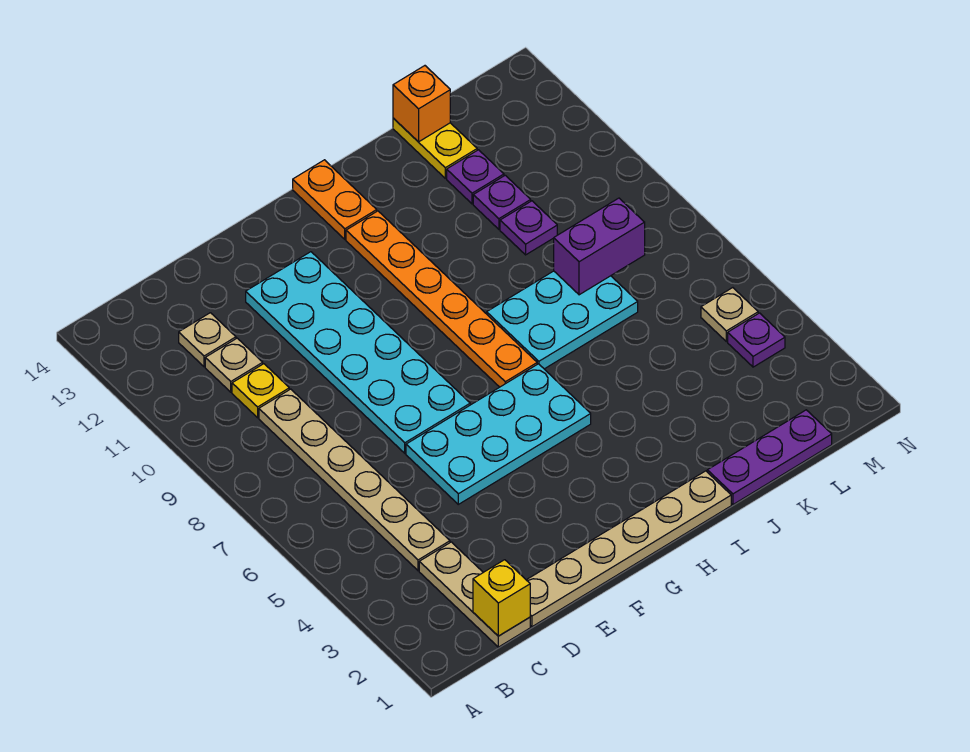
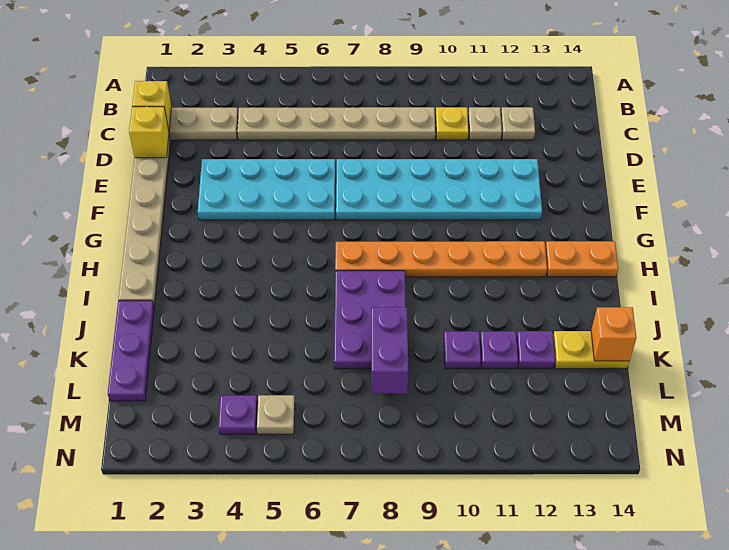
none -> yellow 1x1 brick [129,107,169,158]
cyan 2x4 plate [406,364,591,504] -> cyan 2x4 plate turned to [198,159,335,220]
cyan 2x3 plate [487,271,638,369] -> purple 2x3 plate [334,271,406,369]

